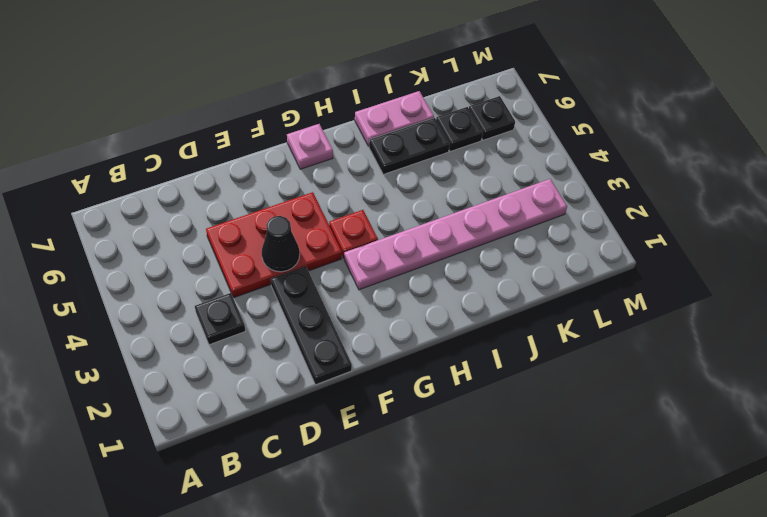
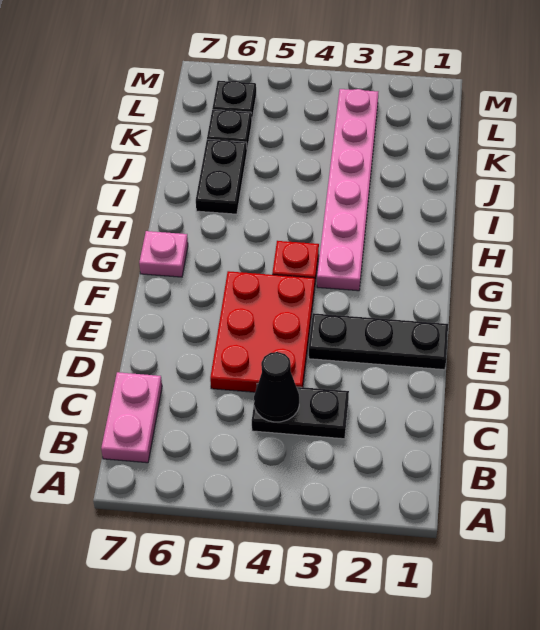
black 1x1 plate [195,293,245,345] -> black 1x2 plate [252,384,349,439]
black 1x1 cone [262,216,300,272] -> black 1x1 cone moved to [254,352,299,422]
pink 1x2 plate [355,91,434,146] -> pink 1x2 plate moved to [101,372,162,463]

